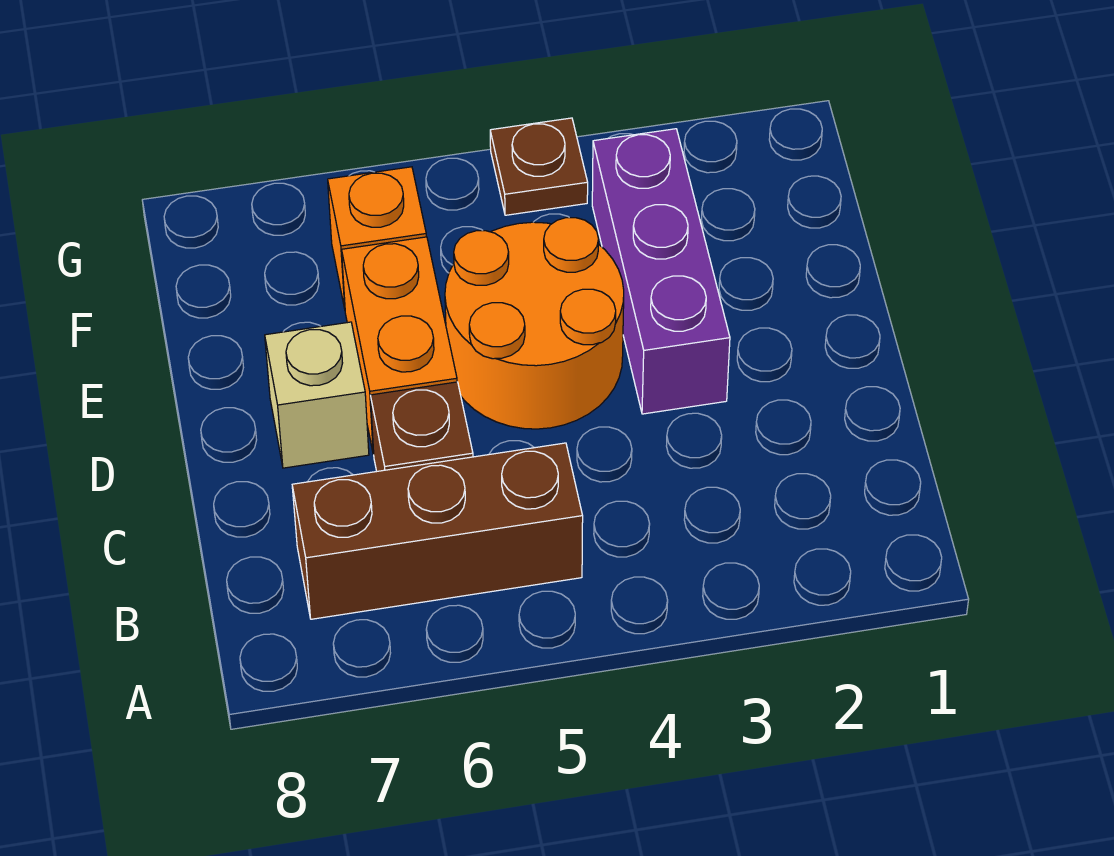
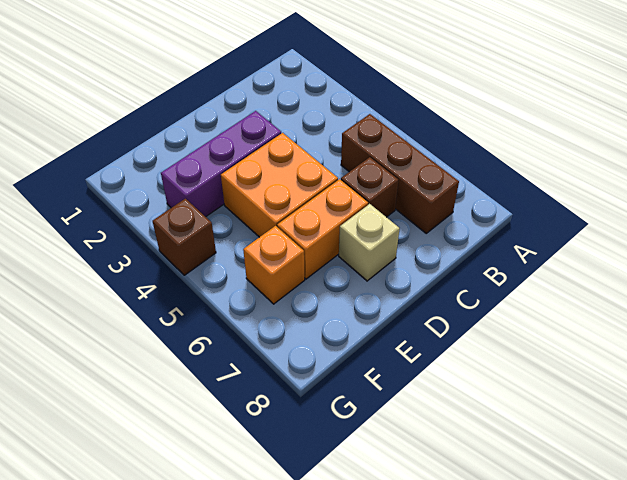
orange 2x2 round brick [445,218,624,429] -> orange 2x2 brick [221,133,338,237]
brown 1x1 plate [490,118,588,215] -> brown 1x1 brick [153,199,216,275]

